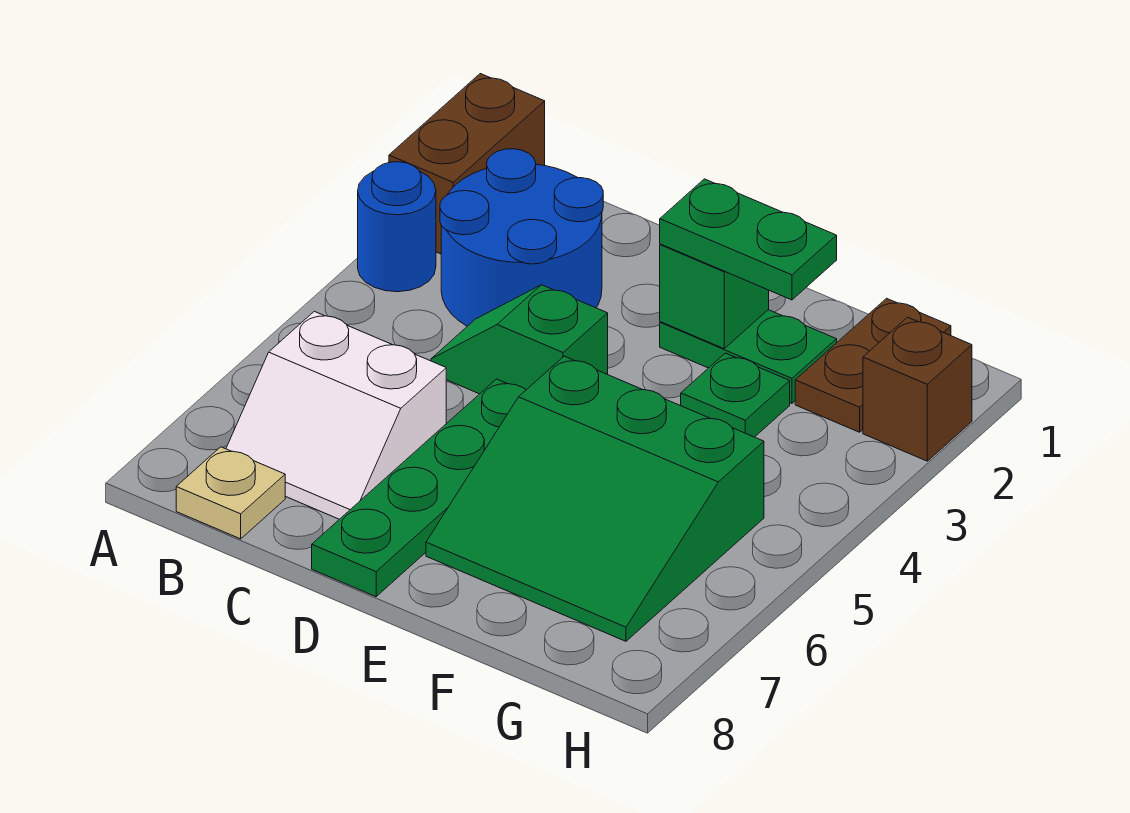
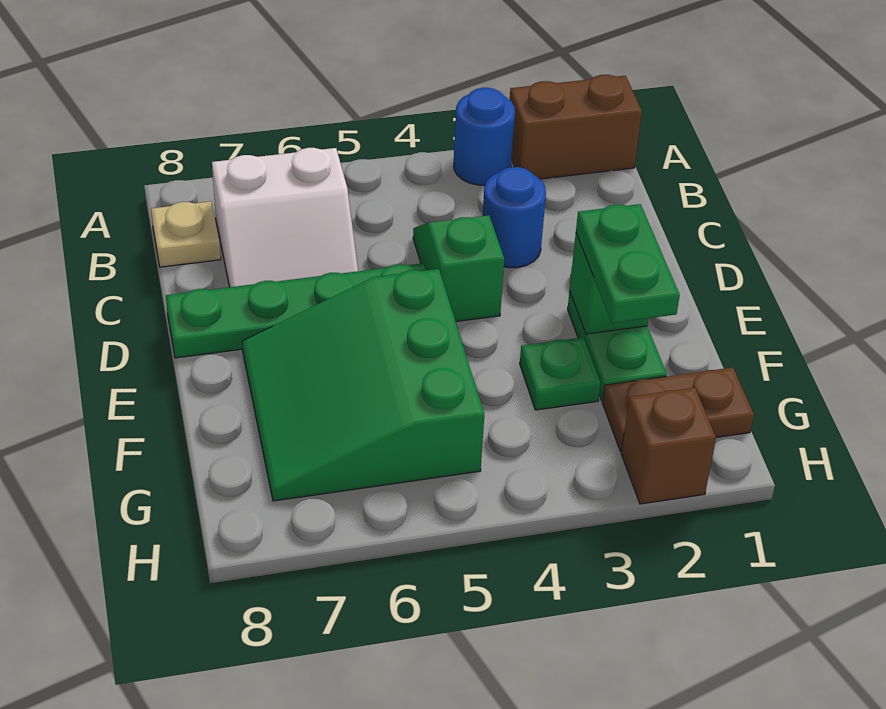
blue 2x2 round brick [440,149,603,326] -> blue 1x1 round brick [483,167,546,268]
white 2x2 slope [226,311,446,519] -> white 2x2 slope turned to [212,148,358,287]

